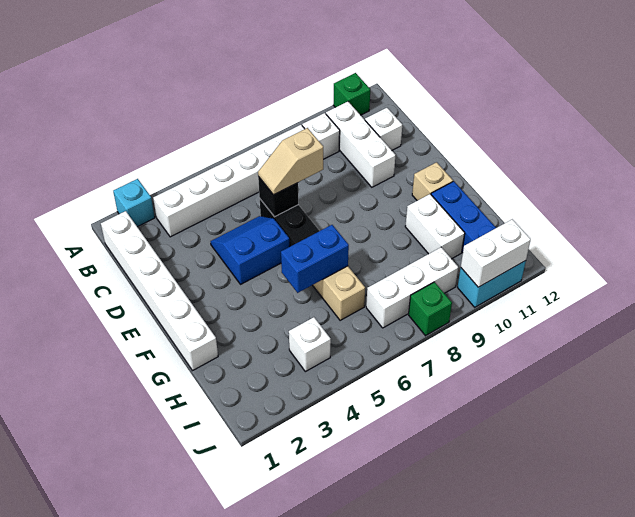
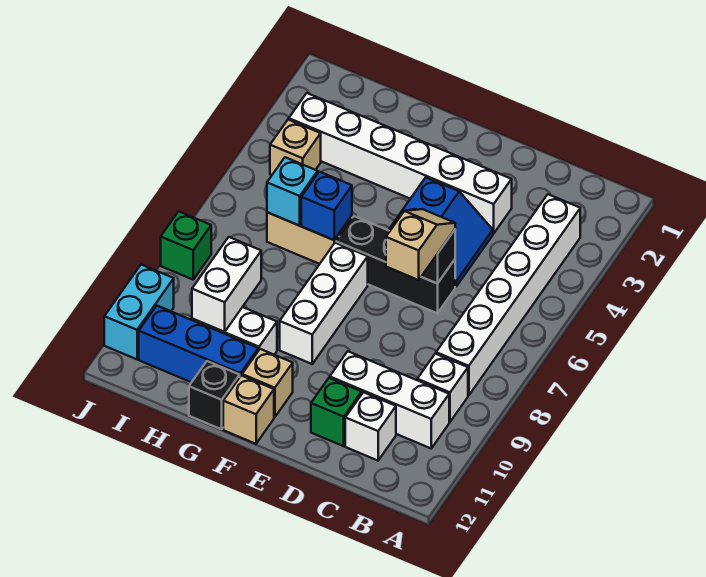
cyan 1x1 brick [113,179,155,227] -> cyan 1x1 brick moved to [267,157,318,226]
green 1x1 brick [333,73,370,115] -> green 1x1 brick moved to [311,378,362,446]
white 1x6 brick [101,211,218,370] -> white 1x6 brick moved to [289,93,512,234]
none -> tan 1x1 brick [223,375,274,444]
blue 1x2 brick [281,225,349,293] -> blue 1x1 brick [301,172,352,240]
none -> black 1x1 brick [189,361,240,429]
white 1x1 brick [289,317,331,372] -> tan 1x1 brick [270,120,321,175]
white 1x3 brick [366,247,458,328] -> white 1x3 brick moved to [280,243,368,364]
white 1x2 brick [461,219,531,287] -> white 1x2 brick moved to [192,237,261,332]

